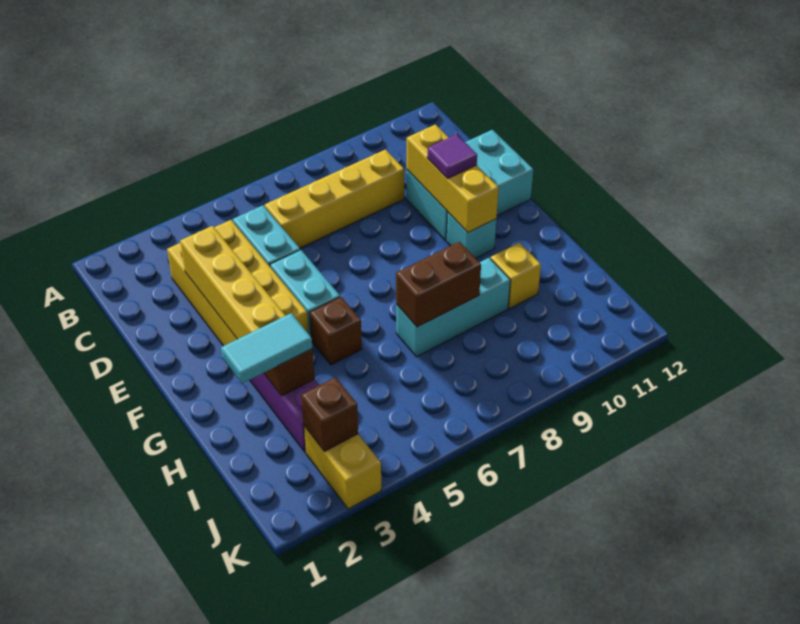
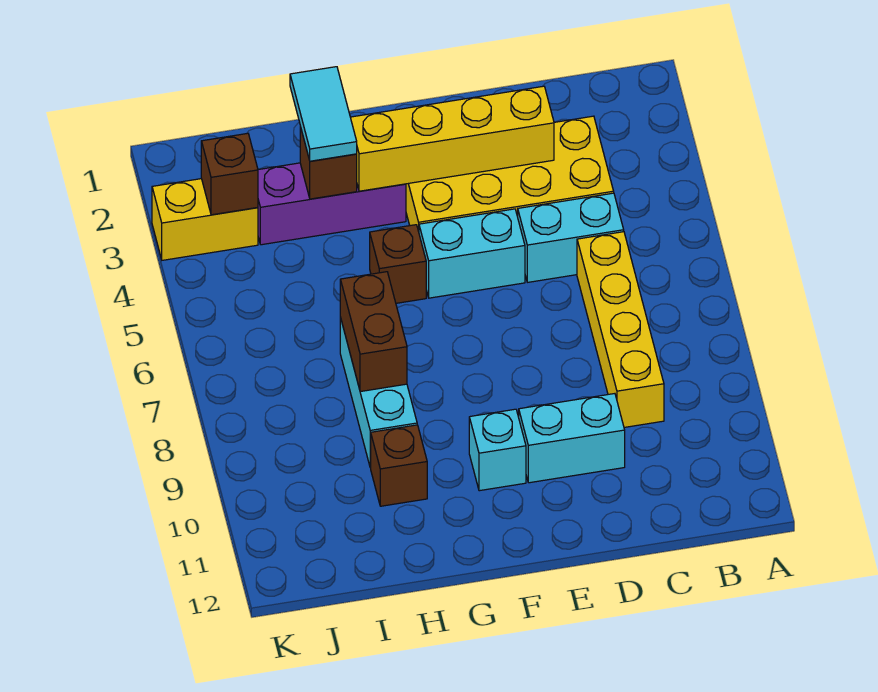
cyan 2x3 brick [407,130,533,241] -> cyan 1x2 brick [519,394,625,483]
yellow 1x3 brick [407,125,499,232] -> none
purple 1x1 tile [427,134,477,179] -> none
yellow 1x1 brick [491,243,541,308] -> brown 1x1 brick [371,425,427,506]

